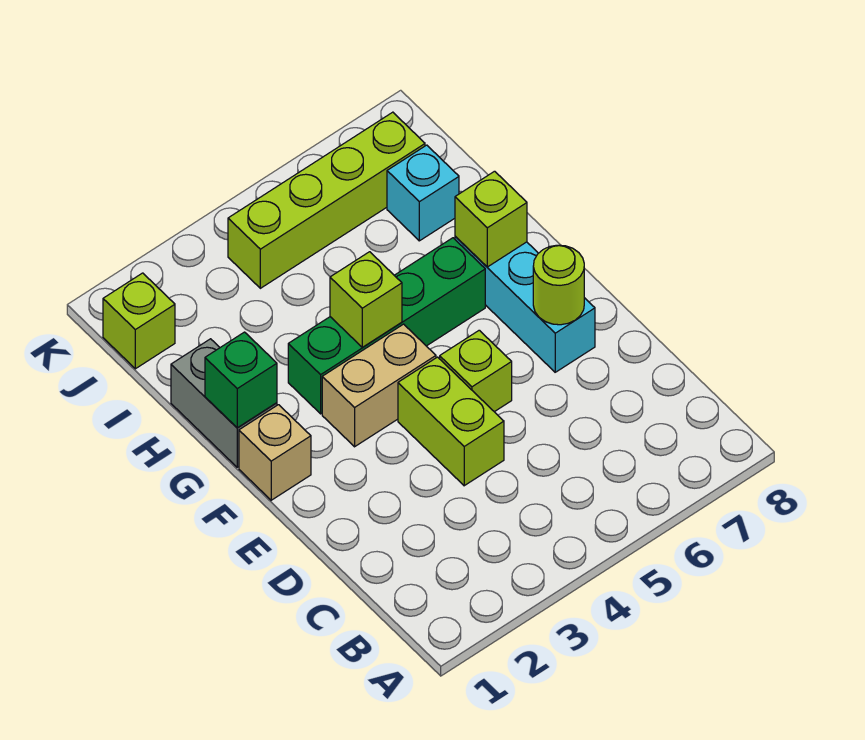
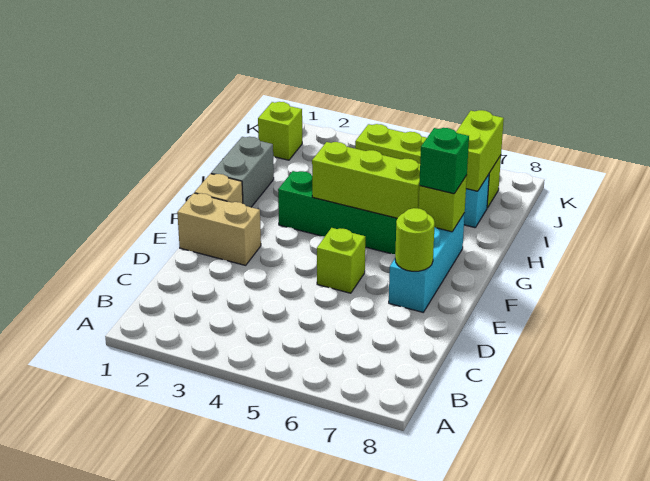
lime 1x2 brick [398,357,504,486] -> lime 1x2 brick moved to [456,110,504,191]
tan 1x2 brick [322,324,436,447] -> tan 1x2 brick moved to [177,193,261,265]
green 1x1 brick [205,332,277,428] -> green 1x1 brick moved to [419,128,469,194]
lime 1x1 brick [330,252,402,347] -> lime 1x3 brick [312,142,420,218]

